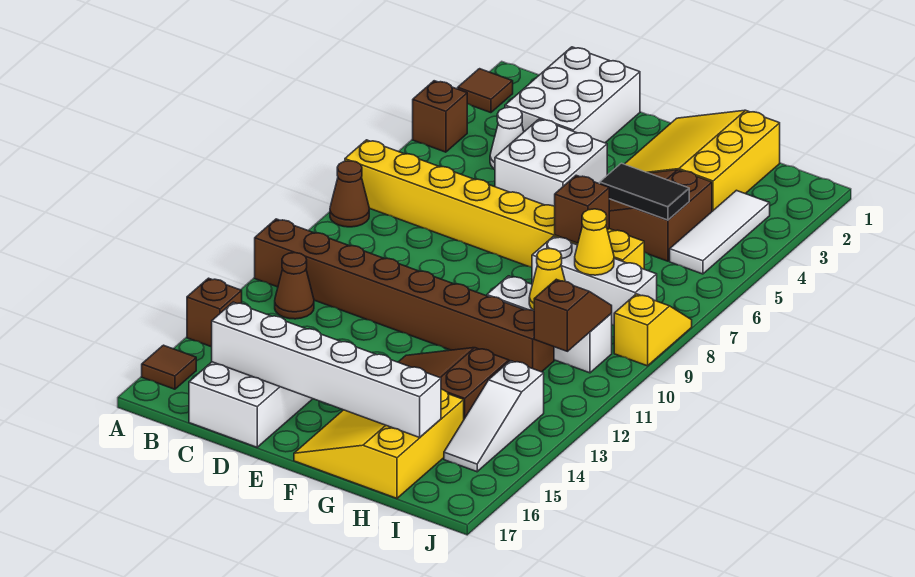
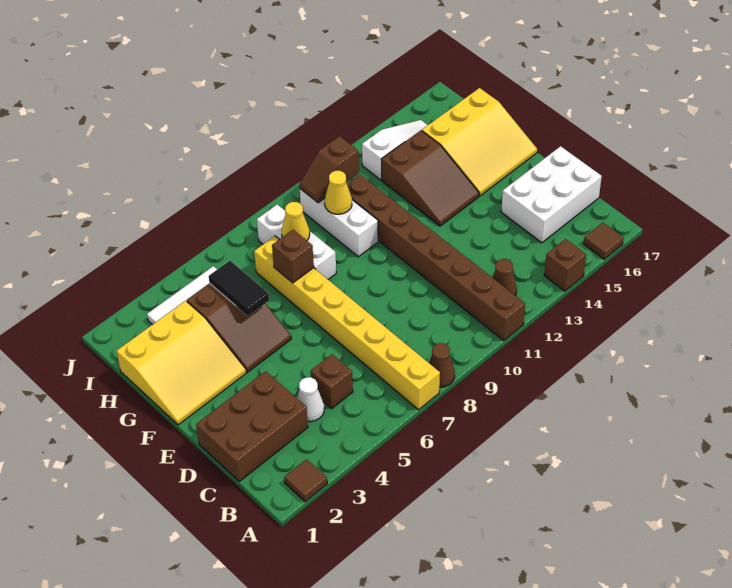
brown 1x1 brick [413,81,467,152] -> brown 1x1 brick moved to [311,354,353,408]
white 2x3 brick [505,47,640,143] -> brown 2x3 brick [196,371,308,481]
white 1x6 brick [212,302,441,437] -> none
white 2x2 brick [495,119,607,206] -> none
yellow 1x2 slope [614,294,692,366] -> none

